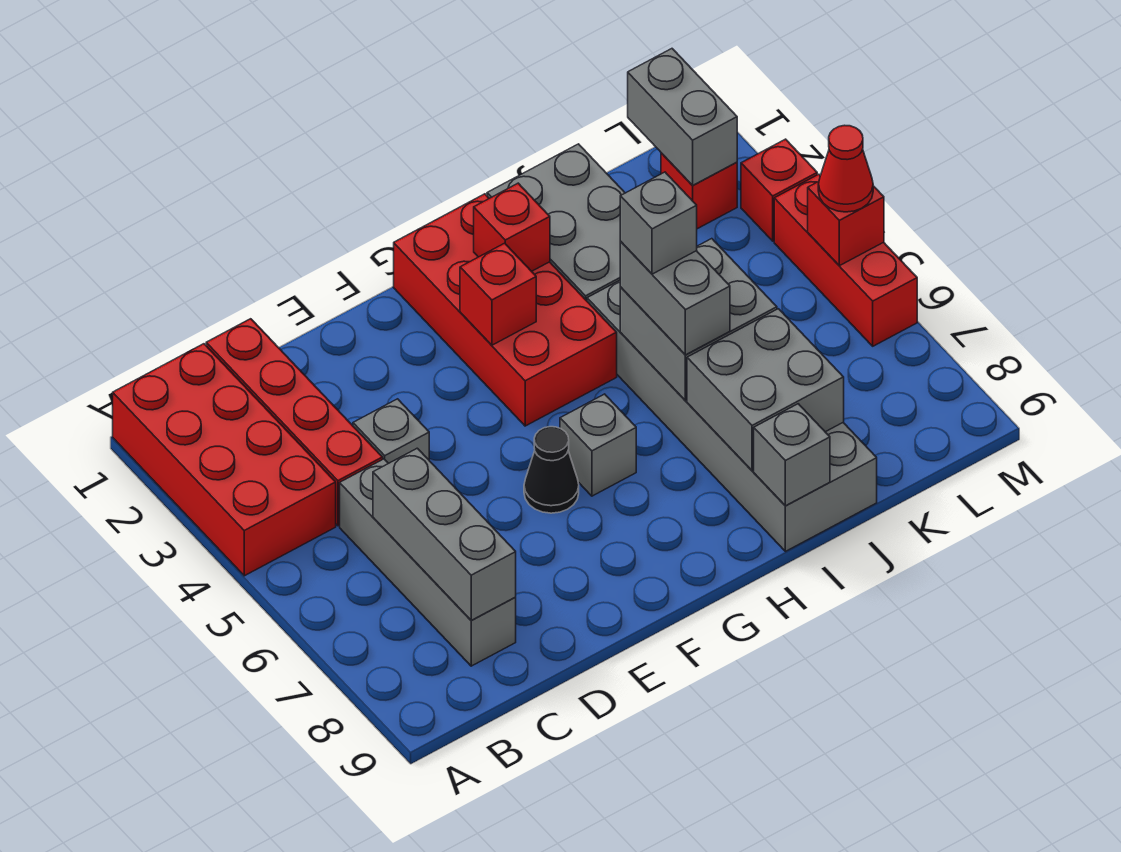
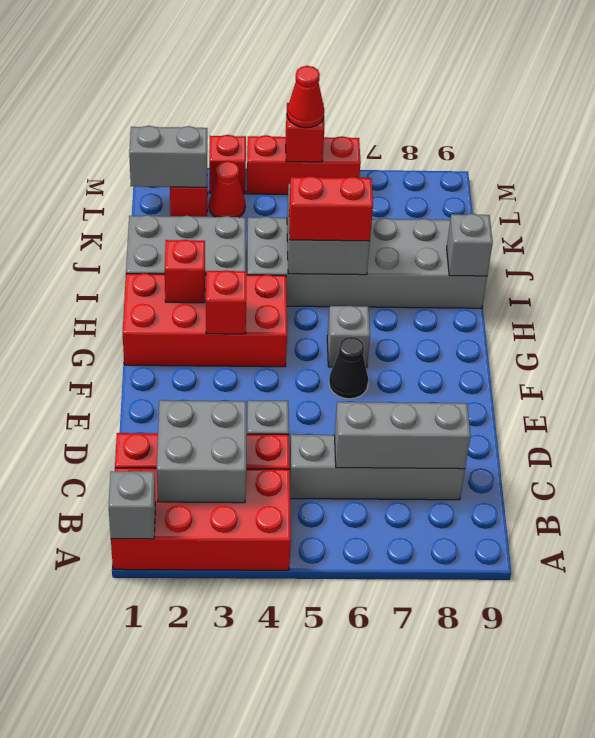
grey 1x2 brick [620,242,730,355] -> red 1x2 brick [289,176,373,241]
grey 1x1 brick [620,172,697,274] -> grey 1x1 brick moved to [109,471,156,539]
grey 2x2 brick [687,309,844,471] -> grey 2x2 brick moved to [157,400,246,503]
none -> red 1x1 cone [209,161,245,217]

